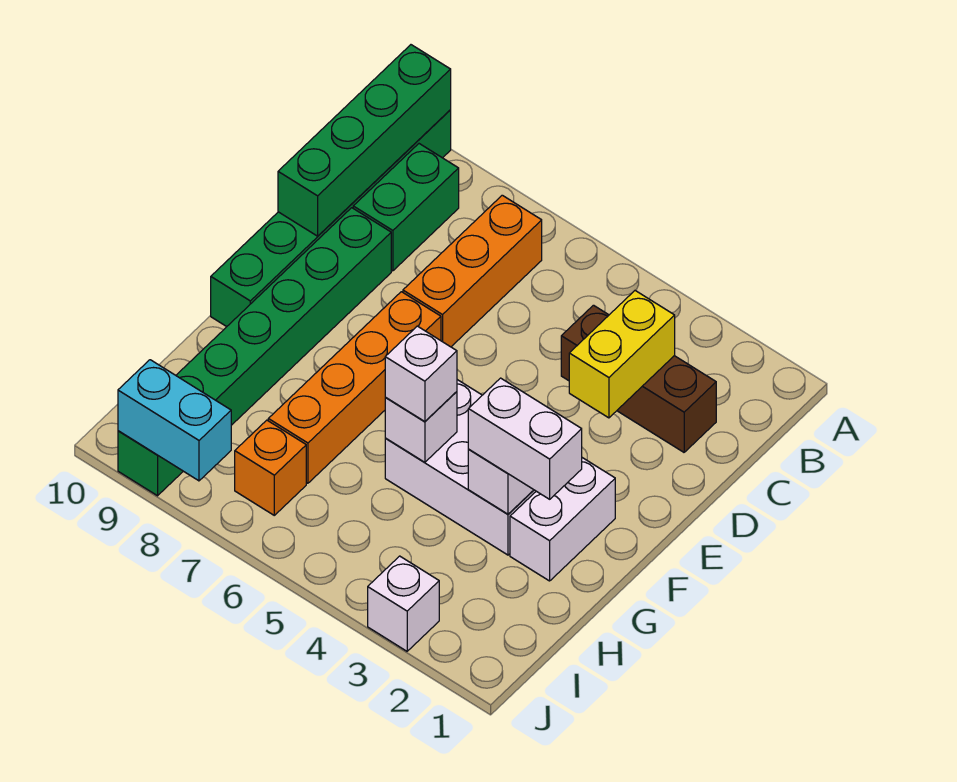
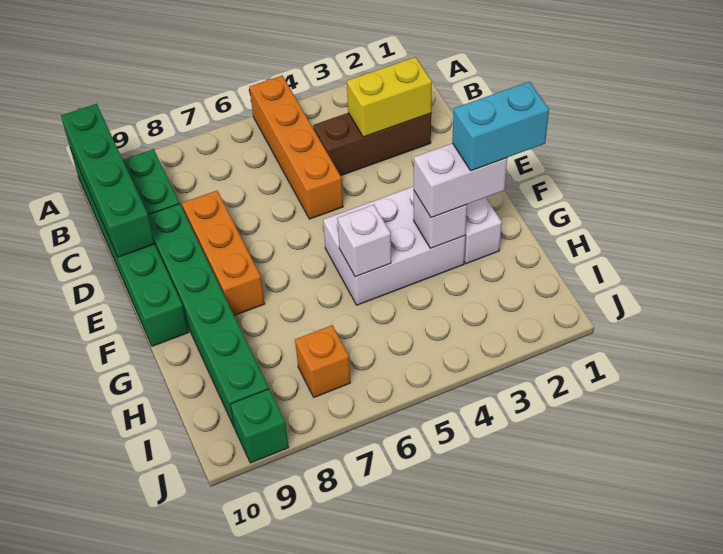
orange 1x3 brick [403,195,542,347] -> orange 1x3 brick moved to [182,191,264,316]
yellow 1x2 brick [569,290,675,418] -> yellow 1x2 brick turned to [347,57,432,137]
orange 1x4 brick [268,292,441,483] -> orange 1x4 brick moved to [250,76,343,219]
white 1x1 brick [385,326,457,422] -> none
white 1x1 brick [368,556,439,651] -> none
cyan 1x2 brick [118,360,231,481] -> cyan 1x2 brick moved to [452,82,549,171]

